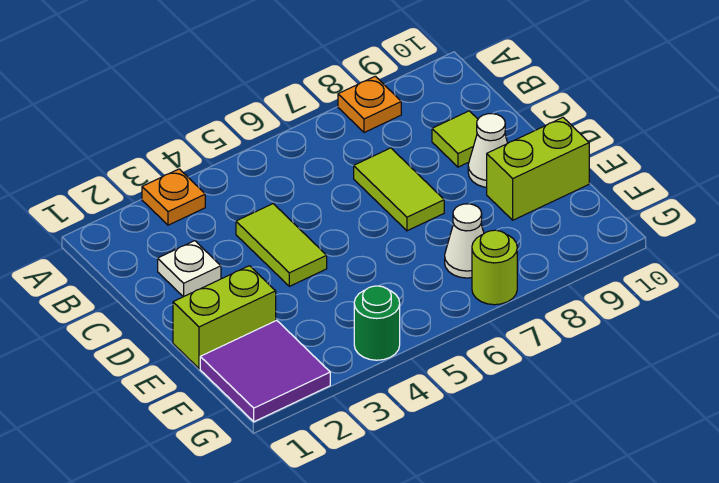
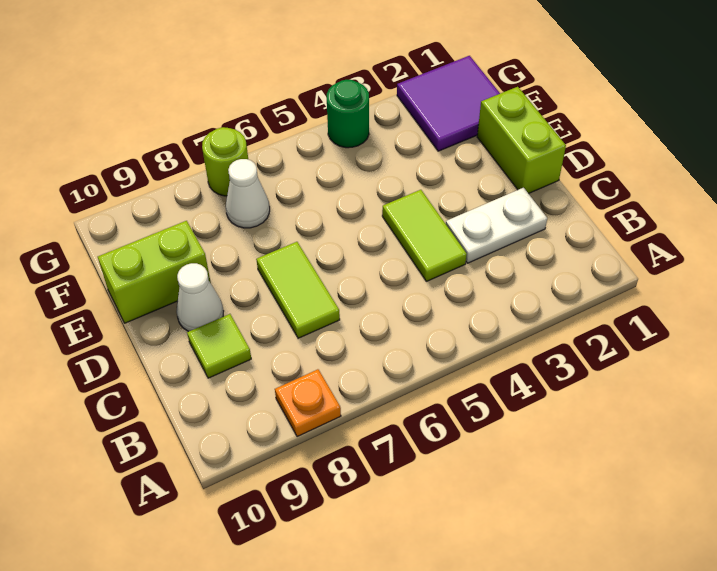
orange 1x1 plate [142,169,205,225] -> none
white 1x1 plate [158,241,221,297] -> white 1x2 plate [446,188,547,263]
lime 1x2 brick [173,266,276,369] -> lime 1x2 brick turned to [477,87,566,194]

